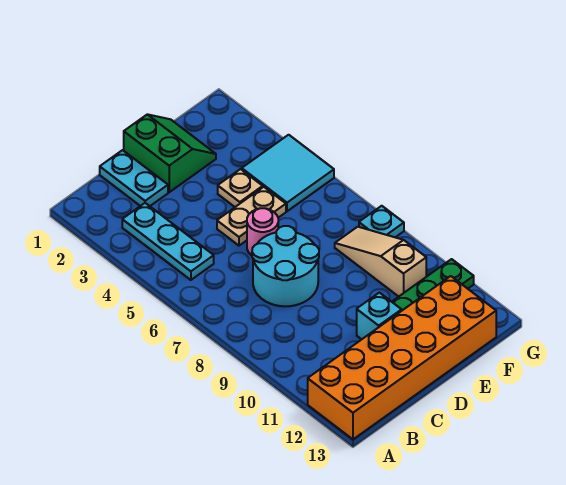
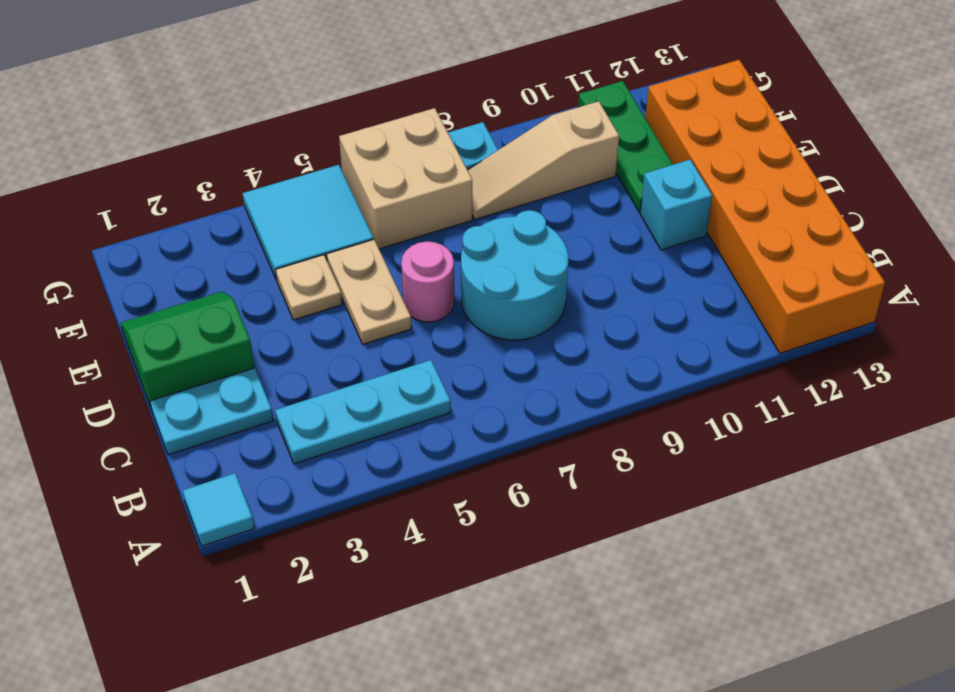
none -> cyan 1x1 tile [183,473,254,546]
none -> tan 2x2 brick [339,108,473,249]

